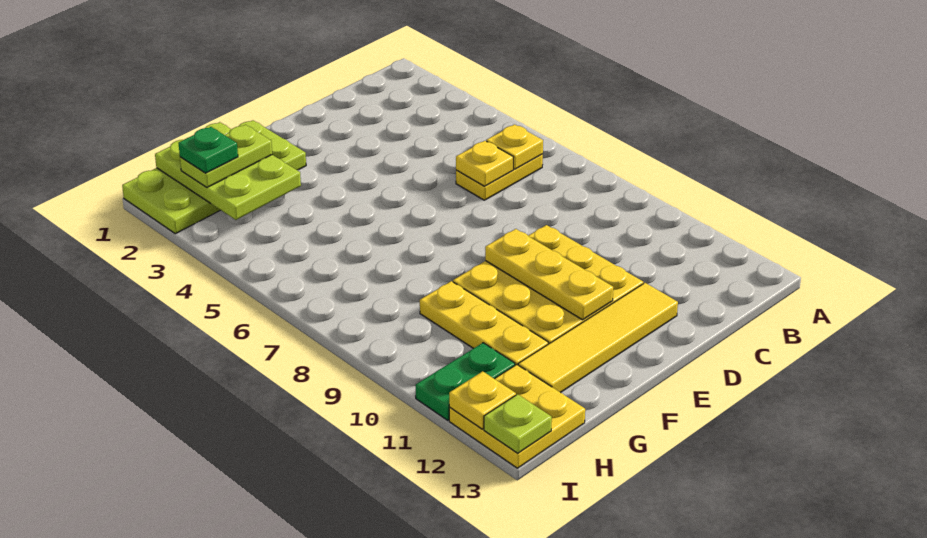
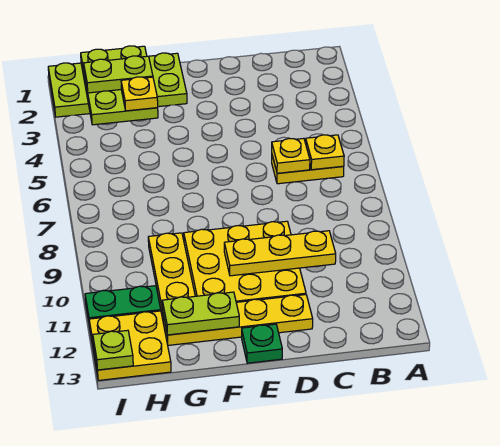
yellow 1x4 tile [518,283,678,393] -> yellow 1x4 plate [163,295,313,345]
yellow 1x3 plate [485,229,613,320] -> yellow 1x3 plate turned to [224,231,336,276]
none -> lime 1x2 plate [162,292,239,335]
green 1x1 plate [179,127,238,173] -> green 1x1 plate moved to [242,324,282,363]
yellow 1x1 plate [449,371,516,429] -> yellow 1x1 plate moved to [121,77,158,111]

